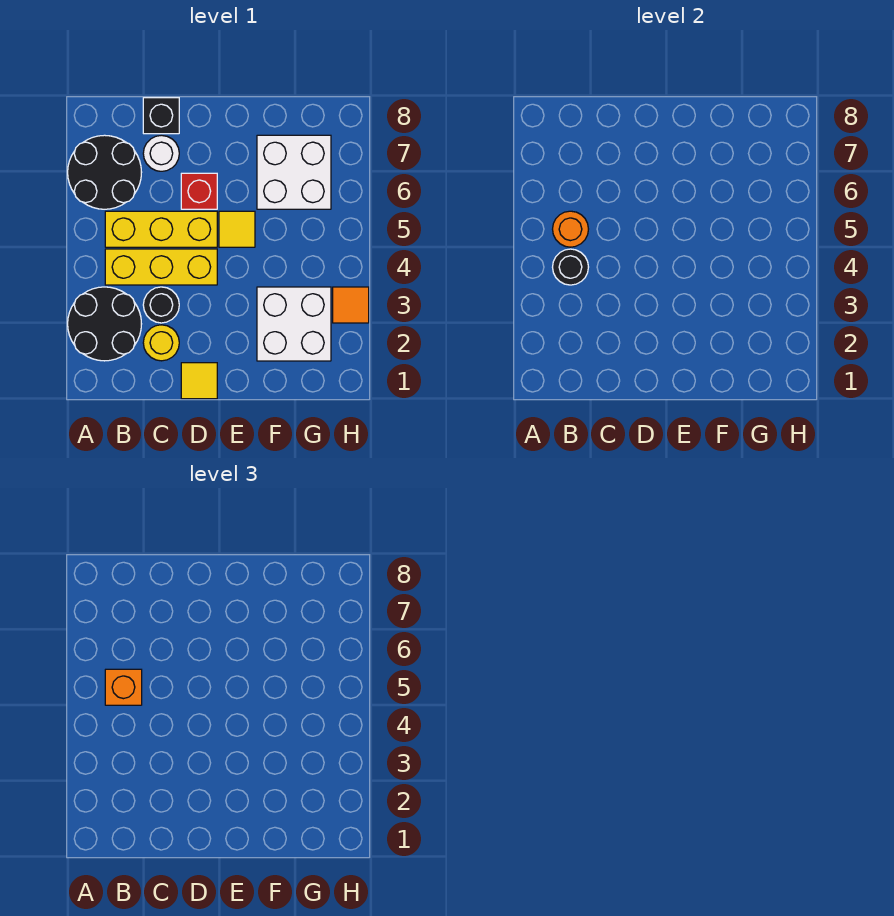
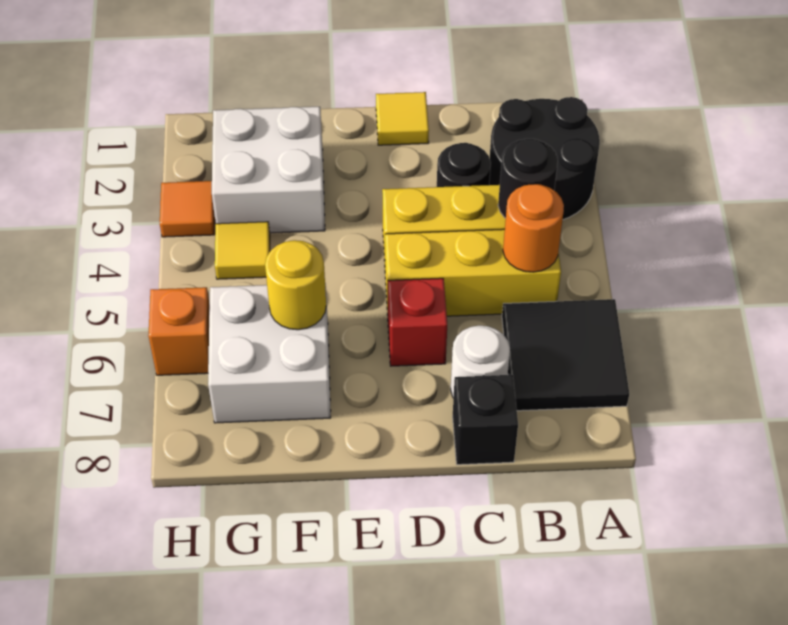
black 2x2 round brick [68,135,142,209] -> black 2x2 tile [502,299,629,411]
orange 1x1 brick [105,669,142,705] -> orange 1x1 brick moved to [148,287,210,375]
yellow 1x1 round brick [143,325,179,361] -> yellow 1x1 round brick moved to [265,240,326,330]
yellow 1x1 tile [219,211,255,247] -> yellow 1x1 tile moved to [215,222,270,279]

